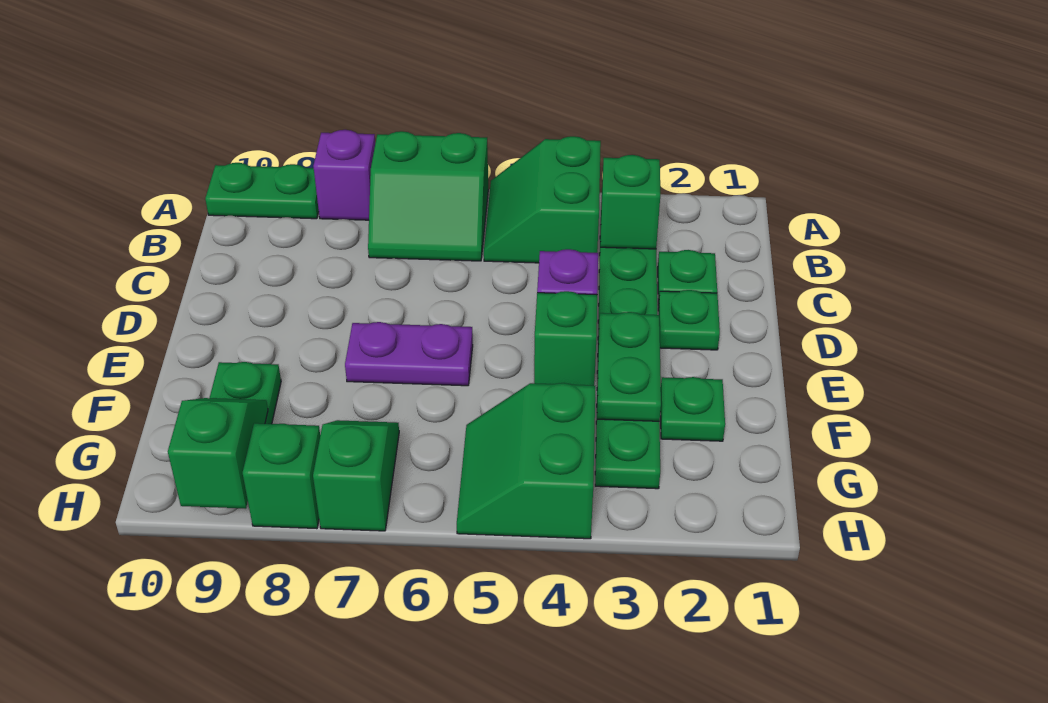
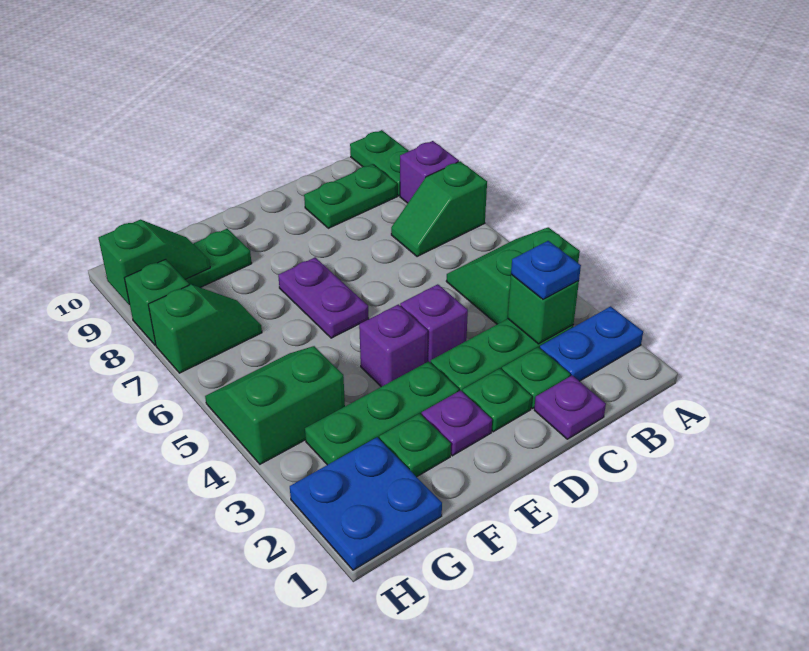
none -> blue 1x2 plate [540,306,643,381]
green 2x2 slope [368,131,488,261] -> green 1x2 slope [391,161,487,257]
none -> blue 1x1 plate [511,241,581,299]
none -> purple 1x1 plate [534,376,606,439]
none -> purple 1x1 plate [422,390,492,456]
green 1x2 plate [597,312,661,421] -> green 1x2 plate moved to [304,164,397,228]
green 1x1 brick [534,291,597,385] -> purple 1x1 brick [359,304,428,387]
none -> blue 2x2 plate [290,437,442,570]

